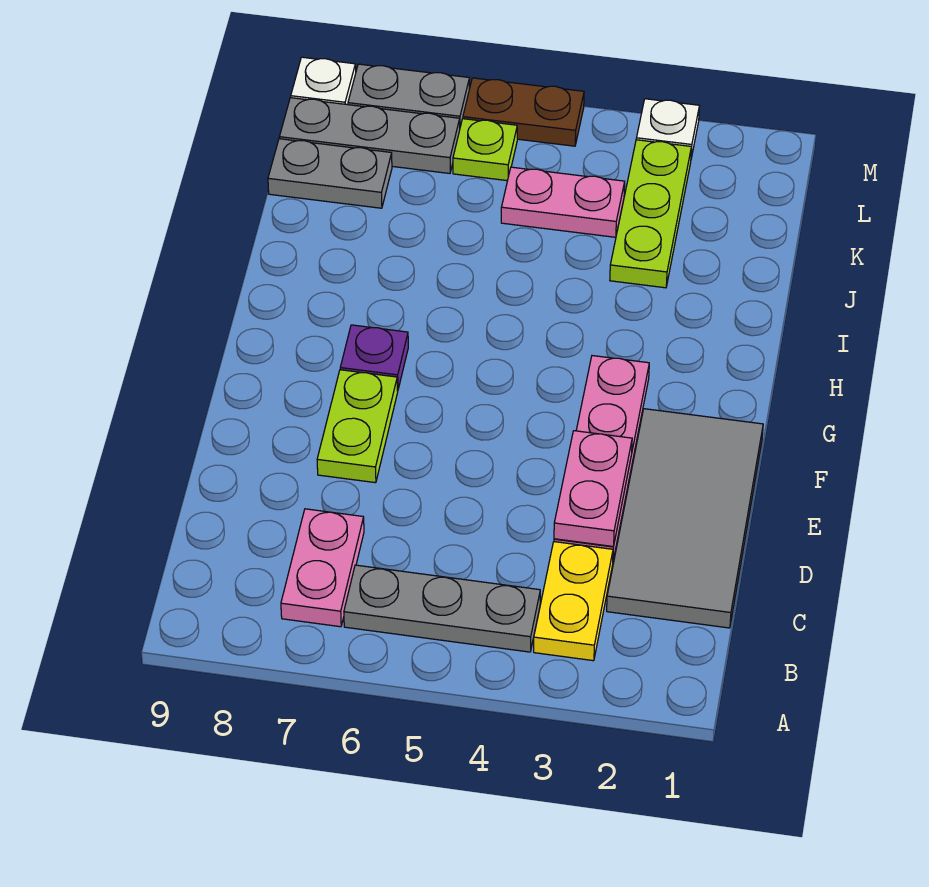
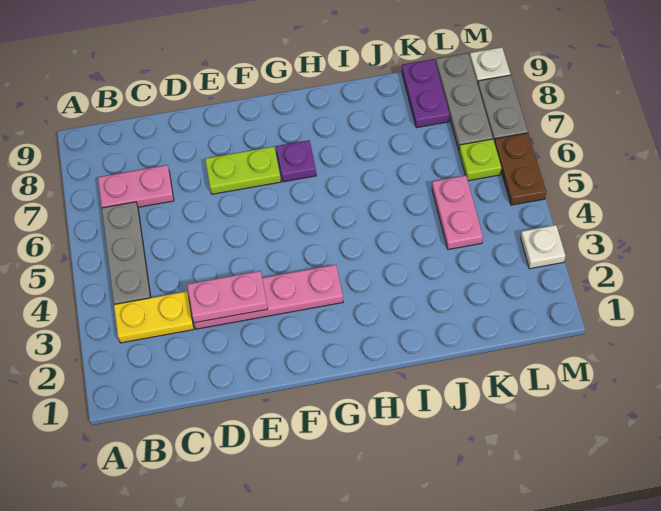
grey 2x4 tile [607,409,763,628] -> none
lime 1x3 plate [610,140,691,288] -> none
grey 1x2 plate [268,139,392,208] -> purple 1x2 plate [402,59,450,128]

